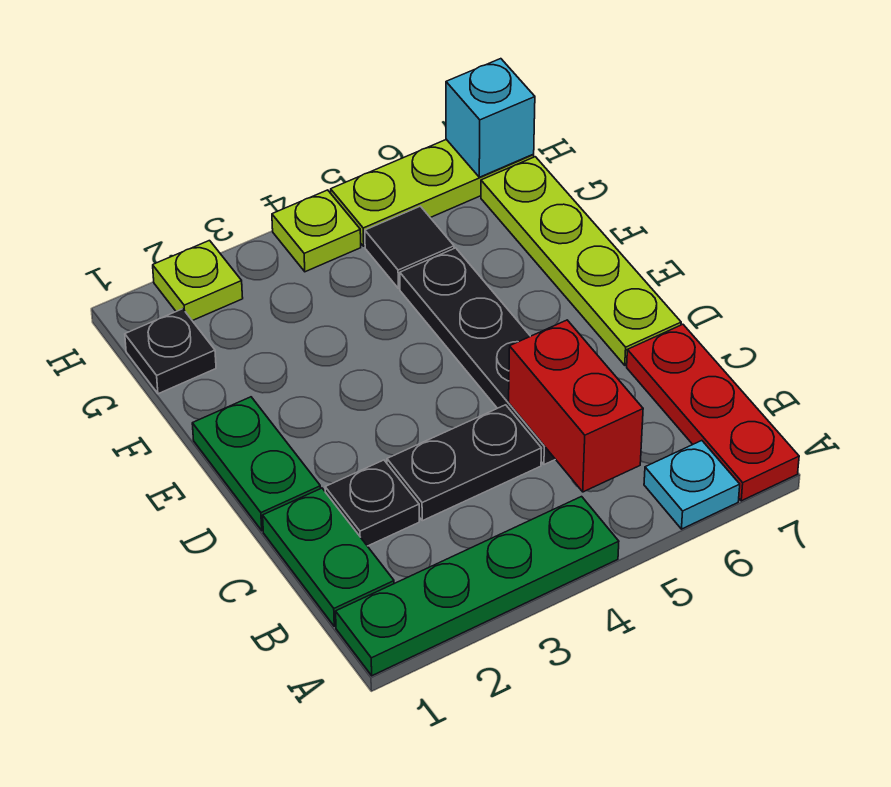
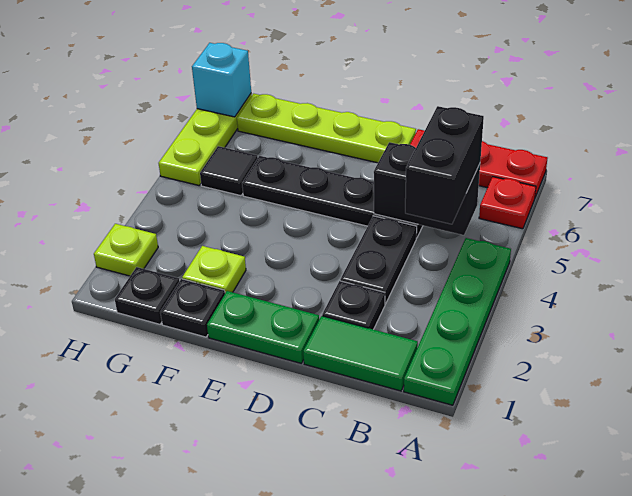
cyan 1x1 plate [644,441,740,529] -> red 1x1 plate [479,177,536,229]
green 1x2 plate [263,488,394,626] -> green 1x2 tile [303,316,418,391]
none -> black 1x2 brick [405,106,484,224]
red 1x2 brick [509,320,643,492] -> black 1x2 brick [374,142,480,235]
none -> black 1x1 plate [160,279,225,337]
lime 1x1 plate [272,190,361,272] -> lime 1x1 plate moved to [182,246,246,293]

